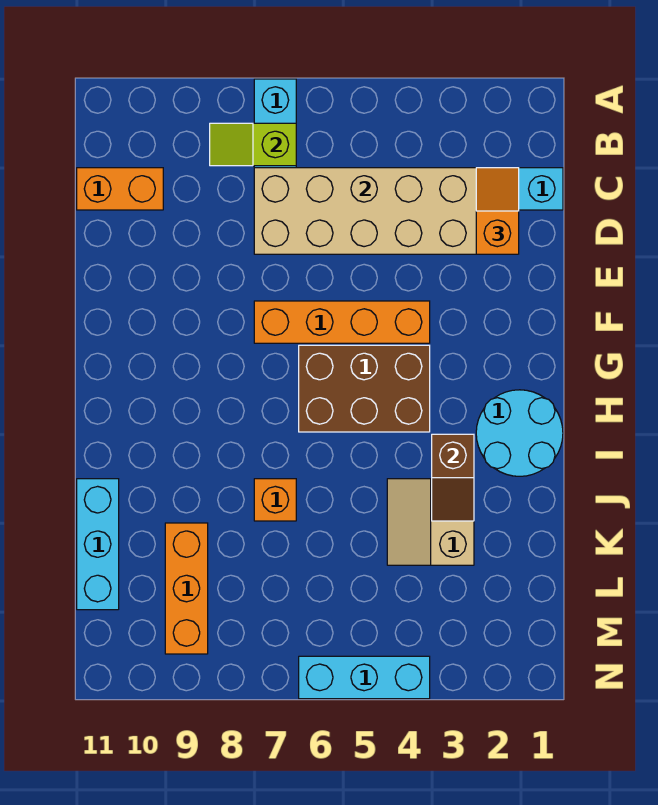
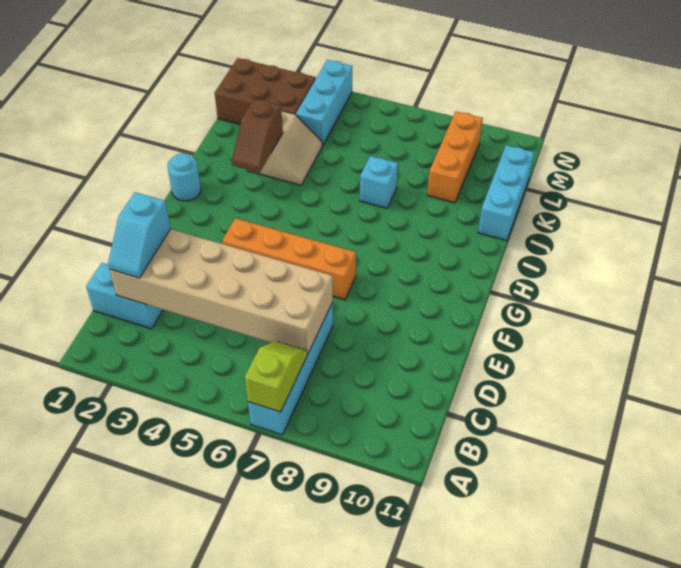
lime 1x2 slope [210,123,296,166] -> lime 1x2 slope turned to [245,341,307,412]
orange 1x2 slope [476,168,519,254] -> cyan 1x2 slope [108,192,171,278]
orange 1x2 brick [77,168,163,210] -> none
brown 2x3 brick [299,345,430,432] -> brown 2x3 brick moved to [215,58,316,124]
cyan 2x2 round brick [476,390,563,476] -> cyan 1x1 round brick [168,154,201,201]
brown 1x2 slope [432,434,474,521] -> brown 1x2 slope turned to [232,99,283,173]
orange 1x1 brick [254,479,296,521] -> cyan 1x1 brick [360,156,398,208]
cyan 1x3 brick [299,656,430,699] -> cyan 1x3 brick turned to [296,60,352,146]

